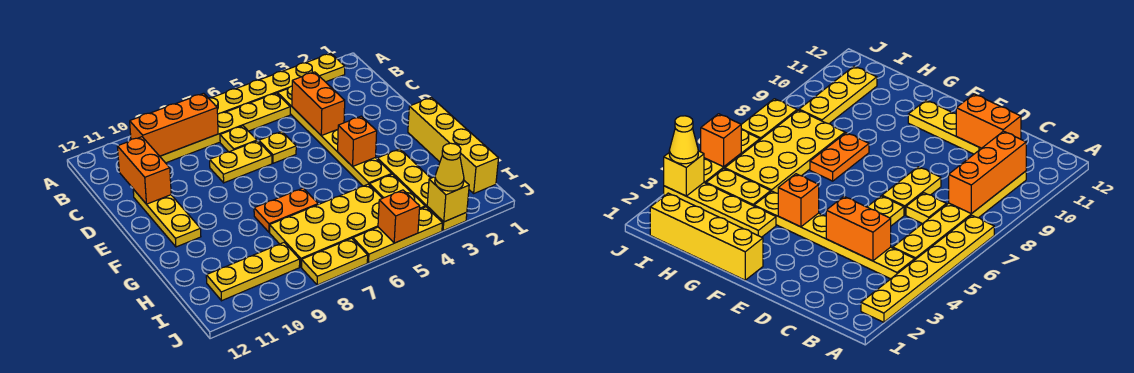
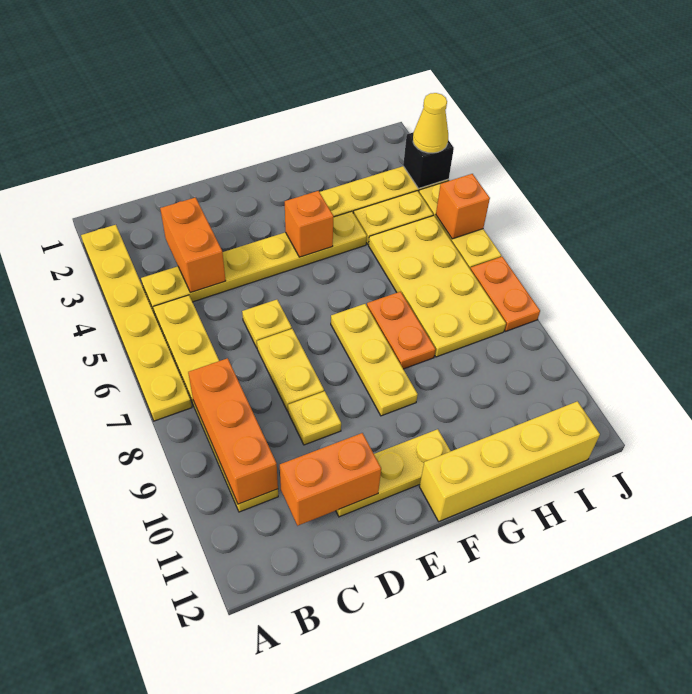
orange 1x2 brick [292,72,345,136] -> orange 1x2 brick turned to [160,198,226,292]
yellow 1x1 plate [220,126,257,152] -> yellow 1x1 plate moved to [288,391,341,445]
yellow 1x4 brick [408,98,499,193] -> yellow 1x4 brick moved to [419,401,600,521]
yellow 1x3 plate [206,243,300,301] -> yellow 1x3 plate moved to [331,304,418,416]
yellow 1x1 brick [427,177,469,222] -> black 1x1 brick [403,132,454,188]
yellow 1x2 plate [302,238,368,285] -> orange 1x2 plate [470,257,540,331]

